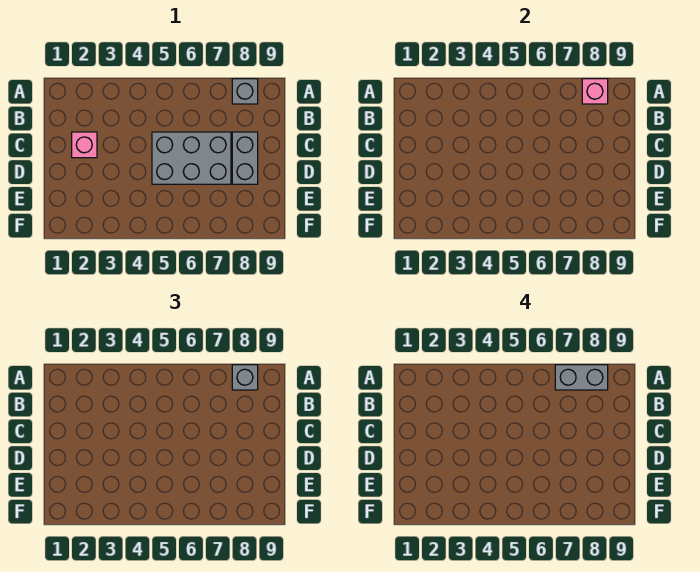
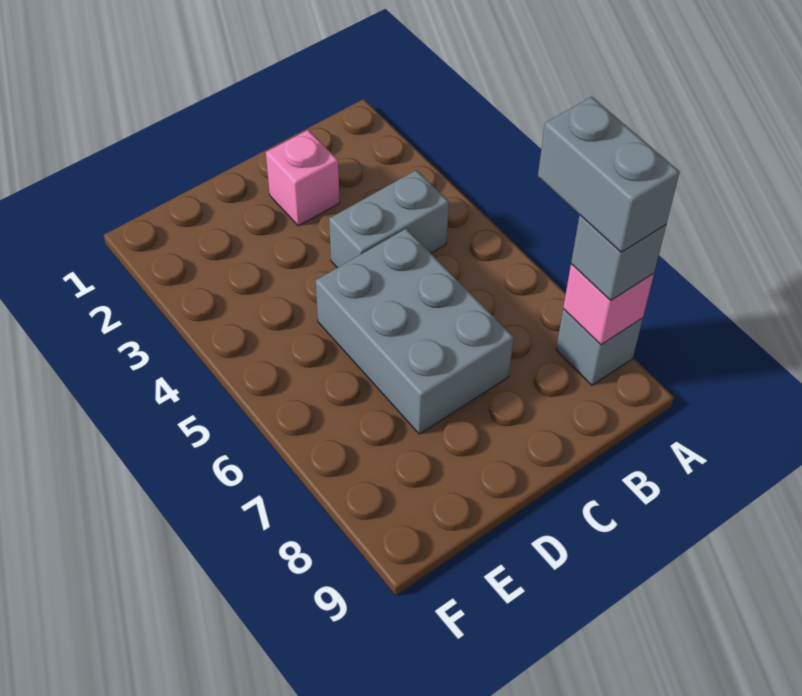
grey 1x2 brick [232,132,258,184] -> grey 1x2 brick moved to [329,170,449,268]

